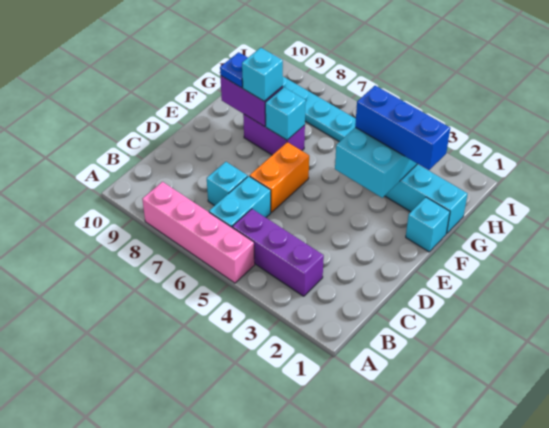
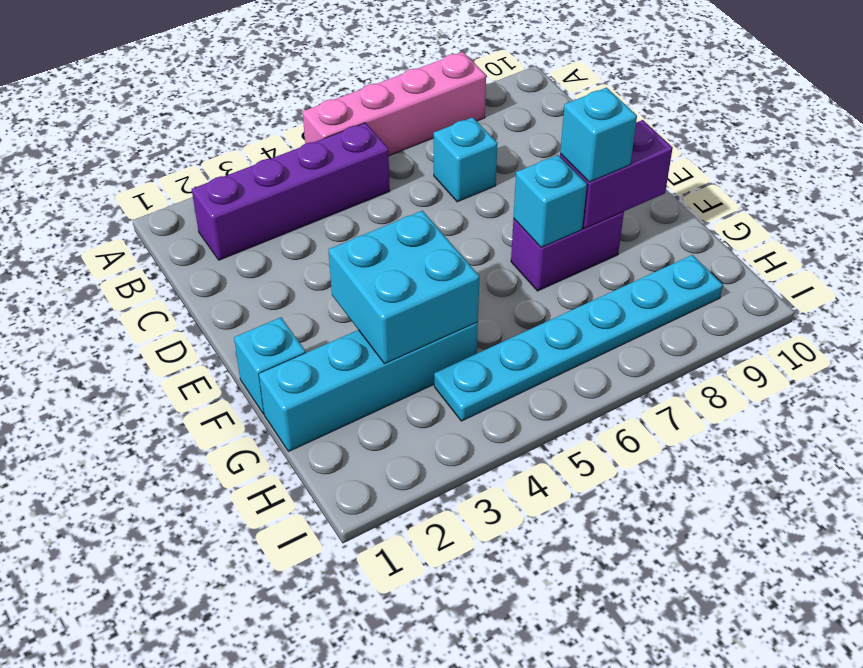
purple 1x3 brick [232,209,324,296] -> purple 1x4 brick [192,123,390,260]
cyan 1x2 brick [209,176,271,227] -> none
orange 1x2 brick [250,142,309,212] -> none
blue 1x1 plate [220,52,248,88] -> none
blue 1x3 brick [355,86,450,170] -> none

